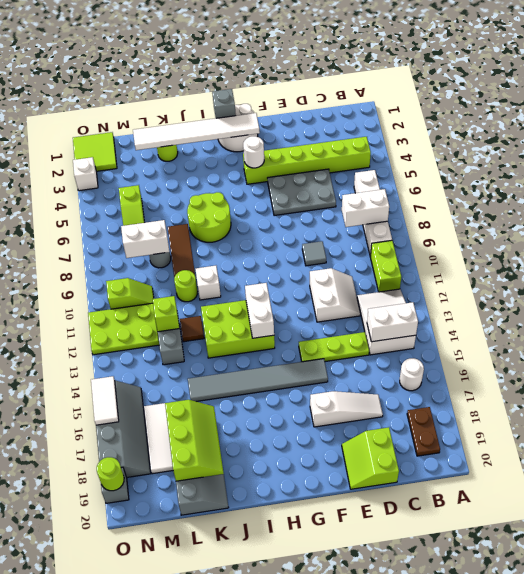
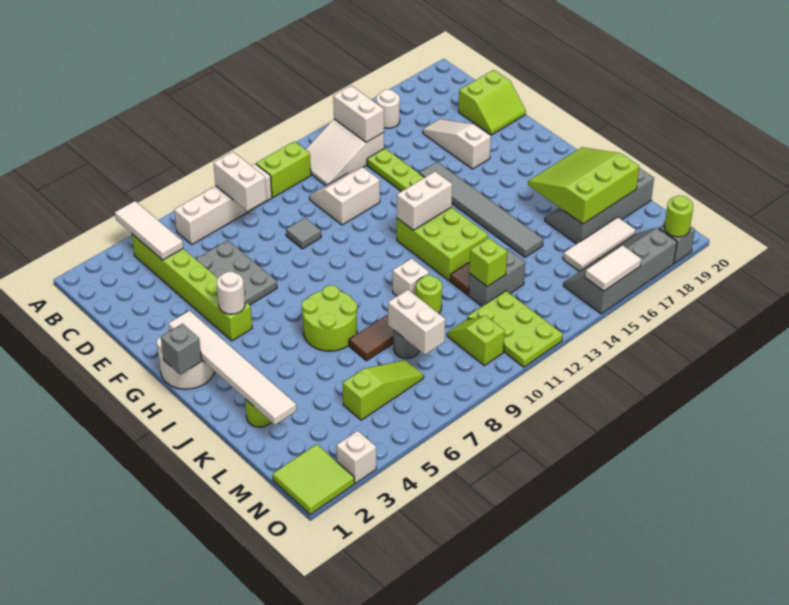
none -> white 1x3 tile [115,201,183,260]
brown 1x2 plate [407,407,440,456] -> none
lime 2x3 slope [165,400,224,481] -> lime 3x3 slope [528,147,639,224]

